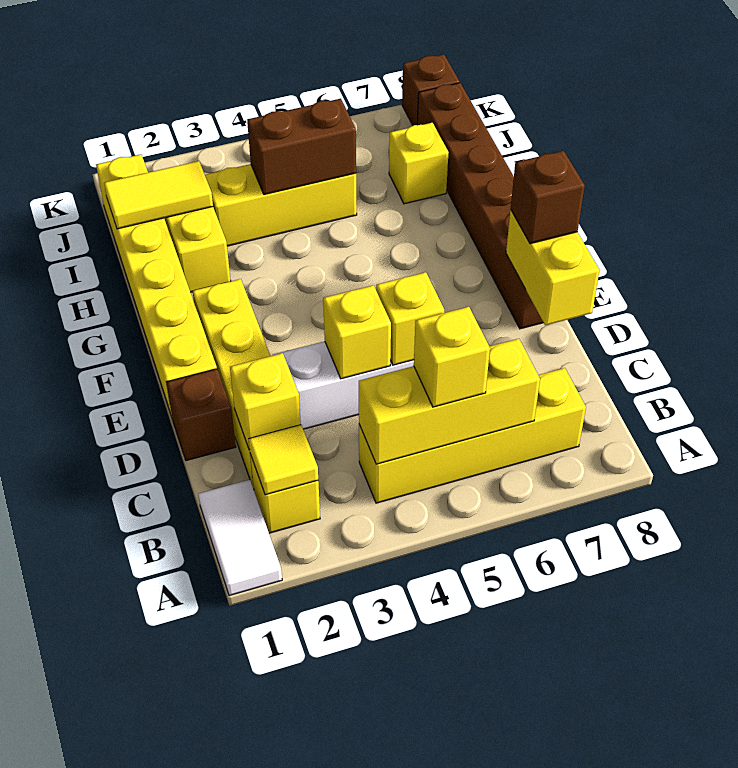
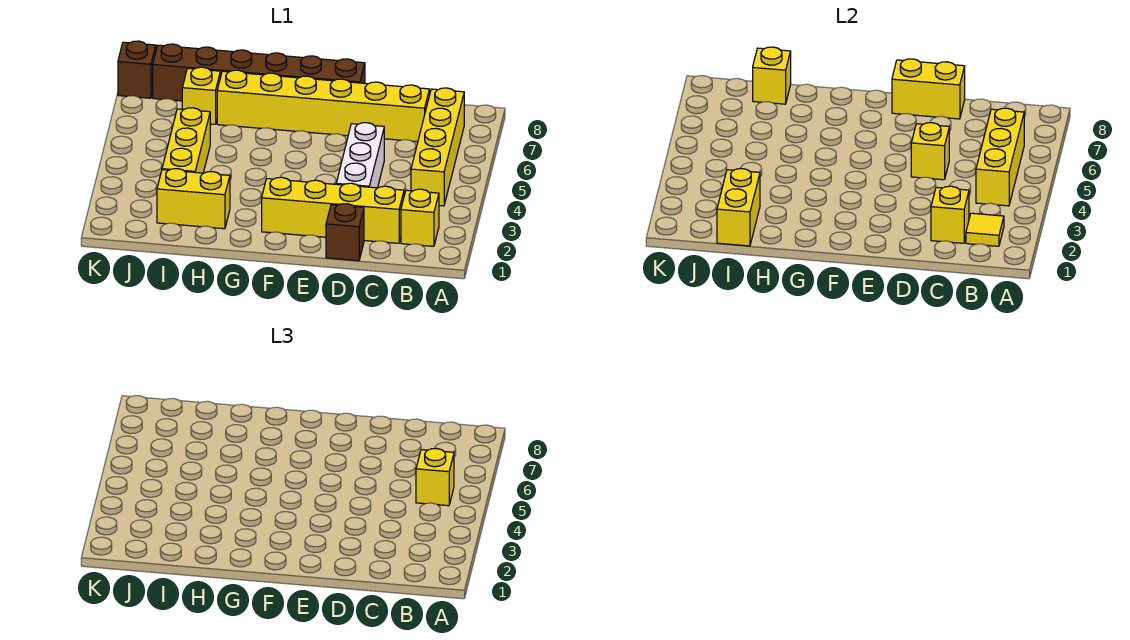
white 1x2 tile [198,480,282,596] -> none
yellow 1x1 brick [323,285,391,379] -> yellow 1x1 brick moved to [753,47,791,104]
yellow 1x6 brick [96,154,217,419] -> yellow 1x6 brick moved to [217,70,429,142]
brown 1x1 brick [511,151,585,244] -> none
yellow 1x2 tile [104,161,213,229] -> yellow 1x2 brick [717,169,760,246]
brown 1x2 brick [247,99,356,195] -> none

